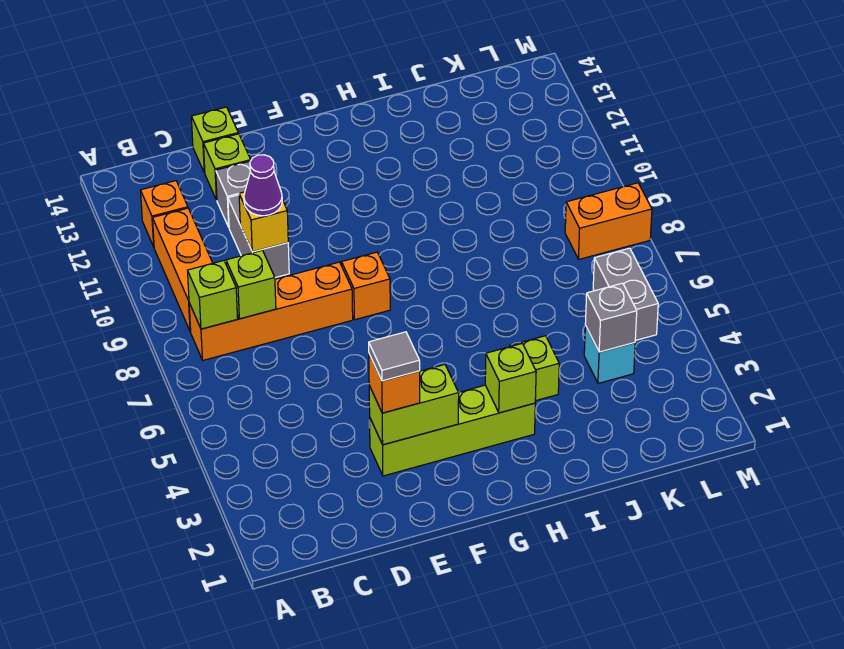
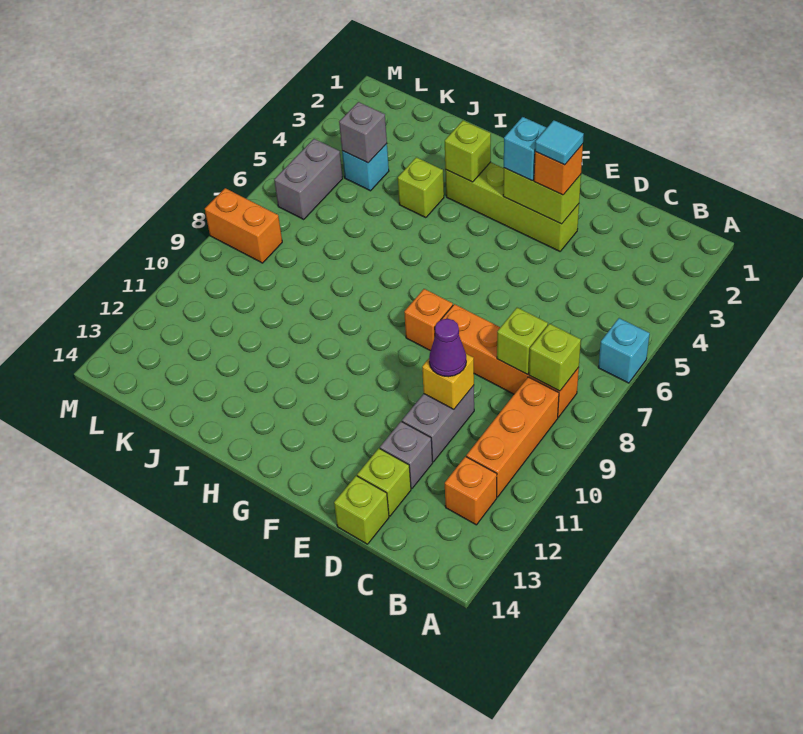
none -> cyan 1x1 brick [598,318,650,383]
grey 1x1 tile [369,332,420,381] -> cyan 1x1 tile [535,120,584,165]
none -> cyan 1x1 brick [504,117,547,181]

